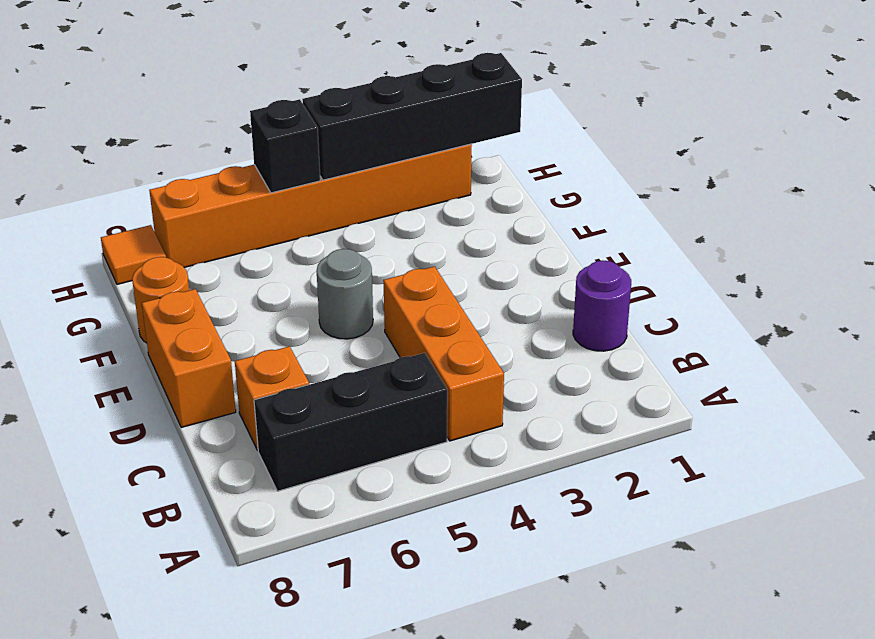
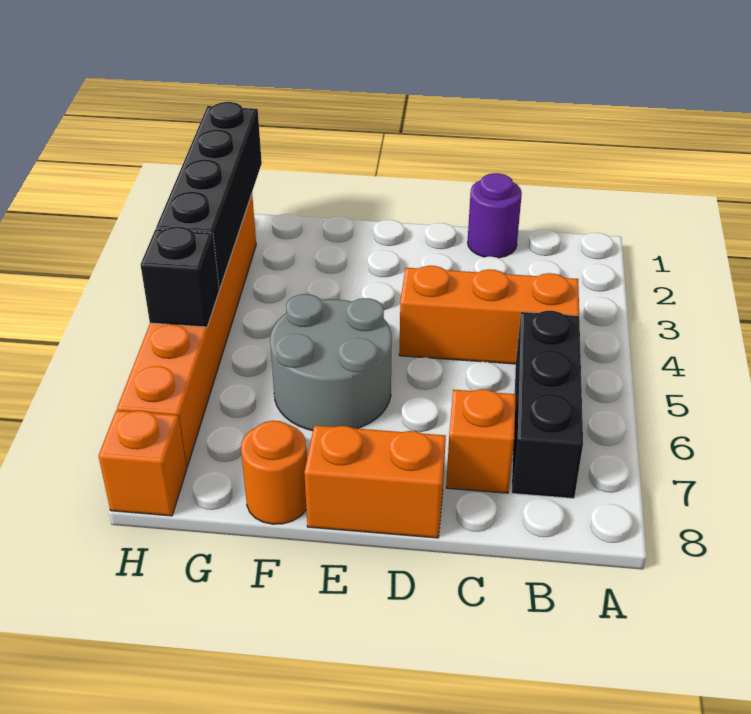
grey 1x1 round brick [317,249,373,339] -> grey 2x2 round brick [270,294,392,431]
orange 1x1 tile [101,225,166,284] -> orange 1x1 brick [99,410,187,516]

